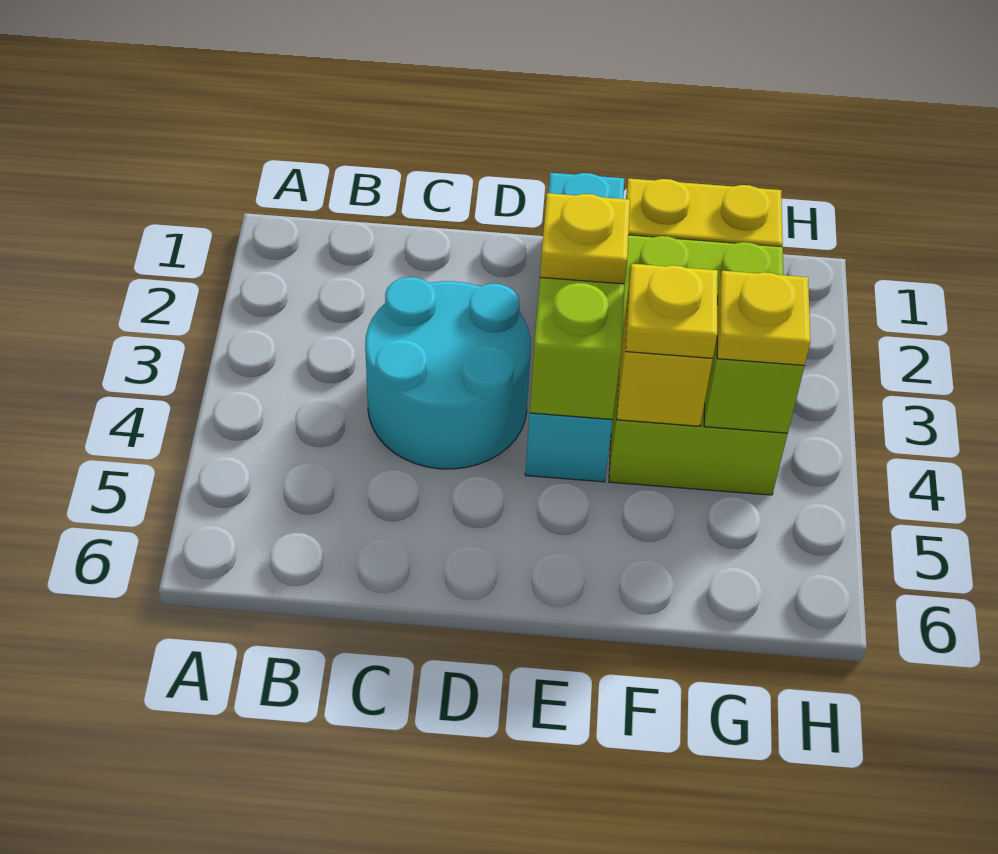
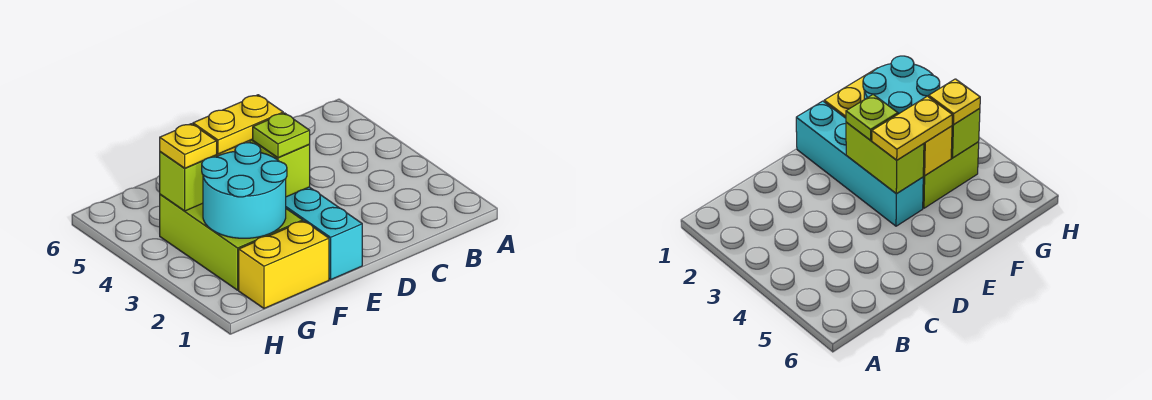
cyan 2x2 round brick [365,277,531,469] -> cyan 2x2 round brick moved to [202,143,287,238]
yellow 1x1 plate [540,193,630,284] -> lime 1x1 plate [253,113,310,158]
yellow 1x1 plate [626,264,718,358] -> yellow 1x2 plate [193,95,283,154]

